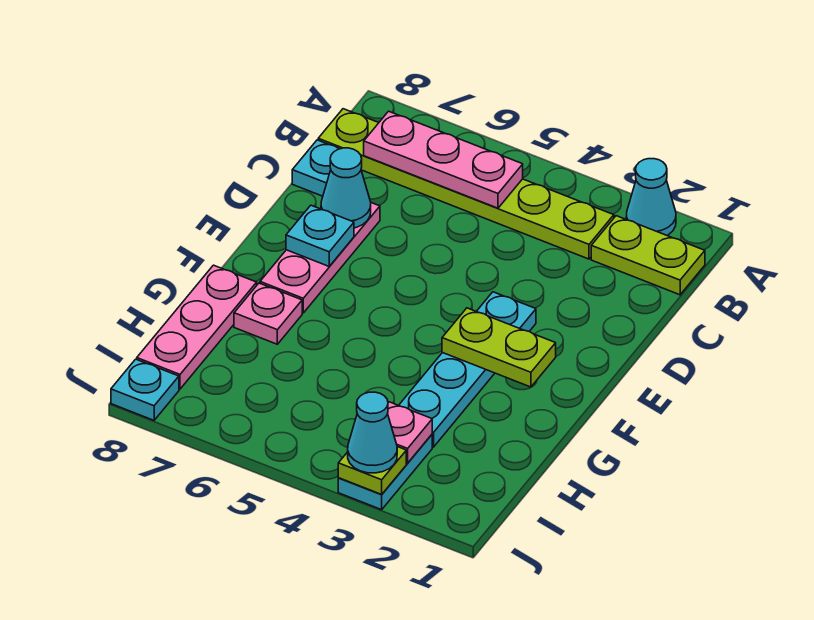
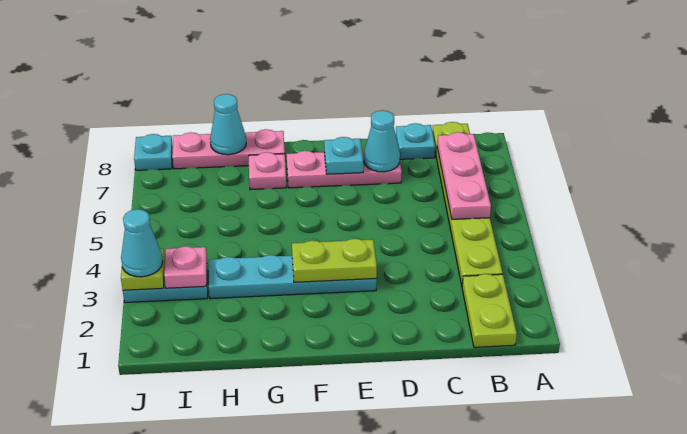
cyan 1x1 cone [626,159,676,235] -> cyan 1x1 cone moved to [210,94,246,155]
lime 1x2 plate [442,308,556,387] -> lime 1x2 plate turned to [292,239,377,282]

